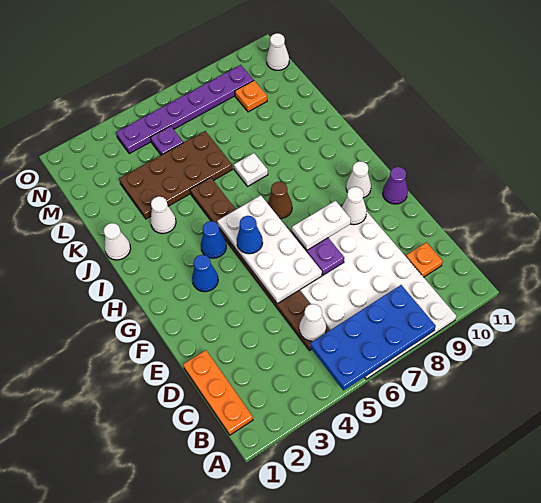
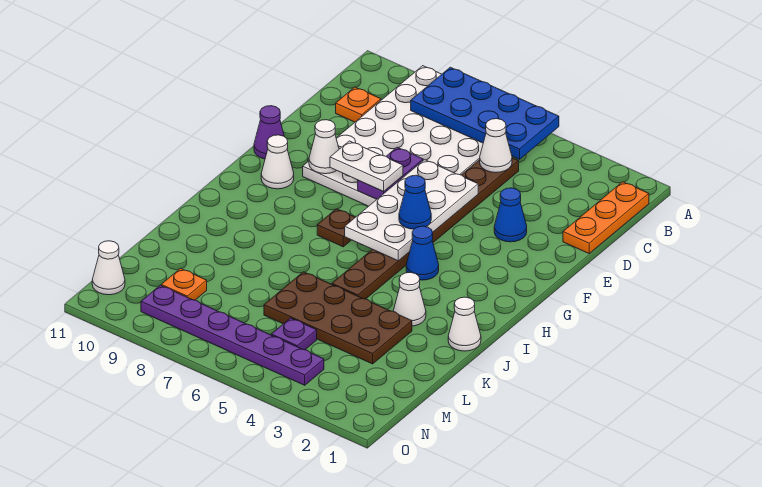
blue 1x1 cone [192,255,218,292] -> blue 1x1 cone moved to [494,188,527,242]
brown 1x1 cone [268,182,292,219] -> brown 1x1 plate [317,209,355,247]
white 1x1 plate [234,153,268,186] -> none

